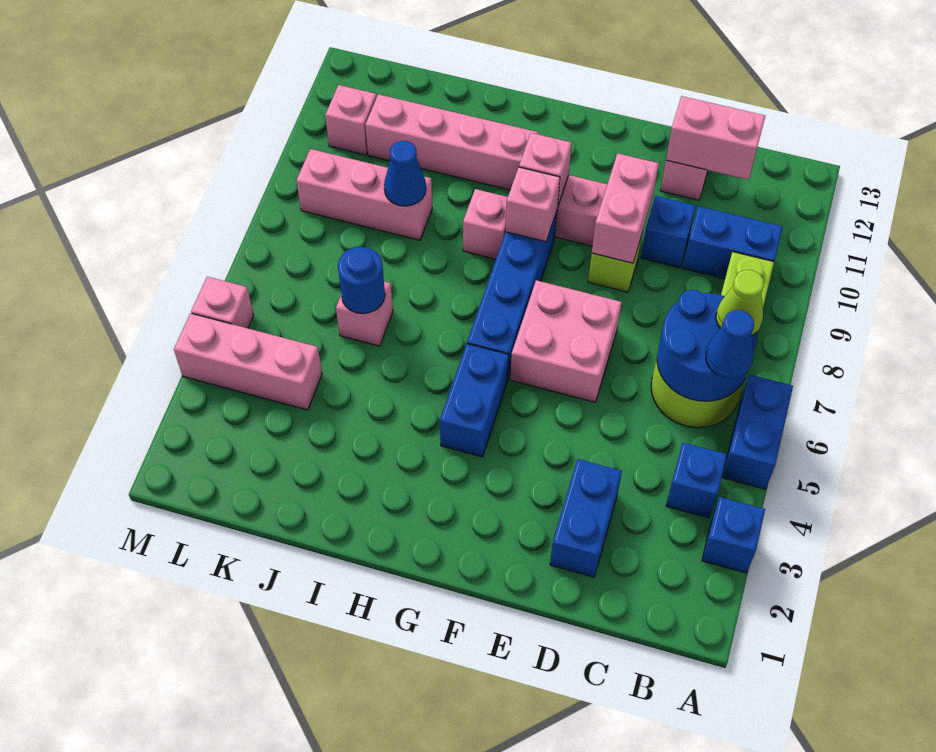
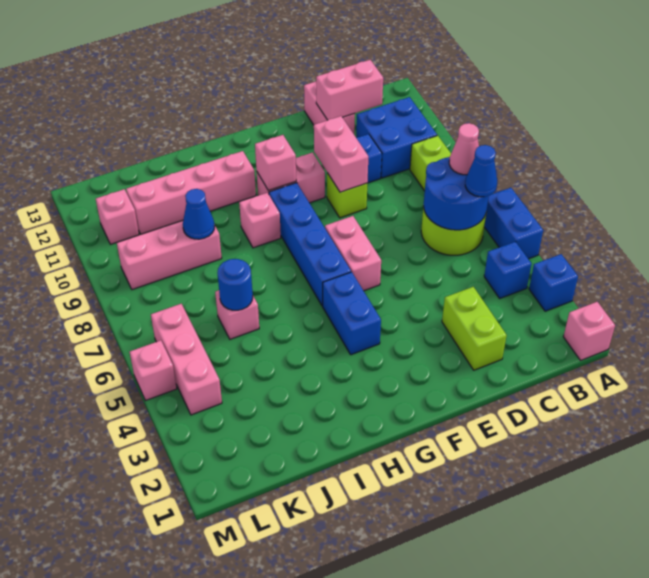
lime 1x1 cone [716,270,764,335] -> pink 1x1 cone [449,123,479,175]
blue 1x2 brick [683,206,783,279] -> blue 2x2 brick [356,97,437,178]
blue 1x2 brick [550,459,622,577] -> lime 1x2 brick [442,287,507,370]
pink 2x2 brick [510,280,622,402] -> pink 1x2 brick [325,216,381,291]
pink 1x1 brick [506,167,560,242] -> pink 1x1 brick moved to [563,302,615,360]
pink 1x3 brick [174,313,322,410] -> pink 1x3 brick turned to [151,304,222,415]

